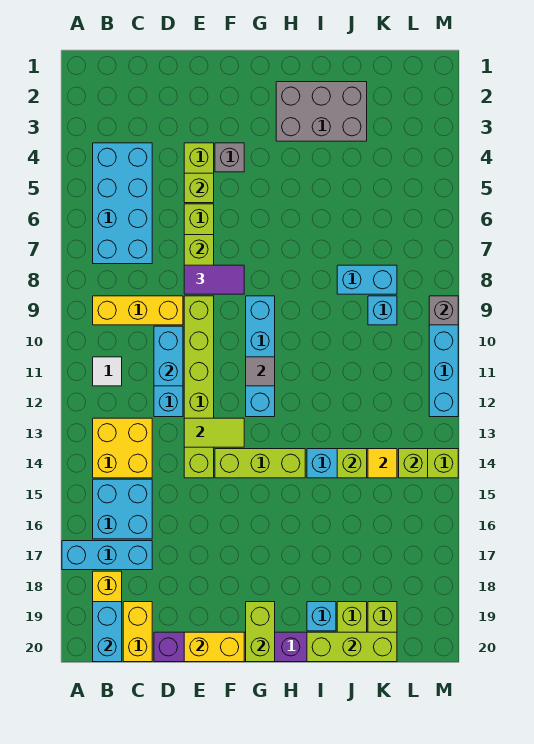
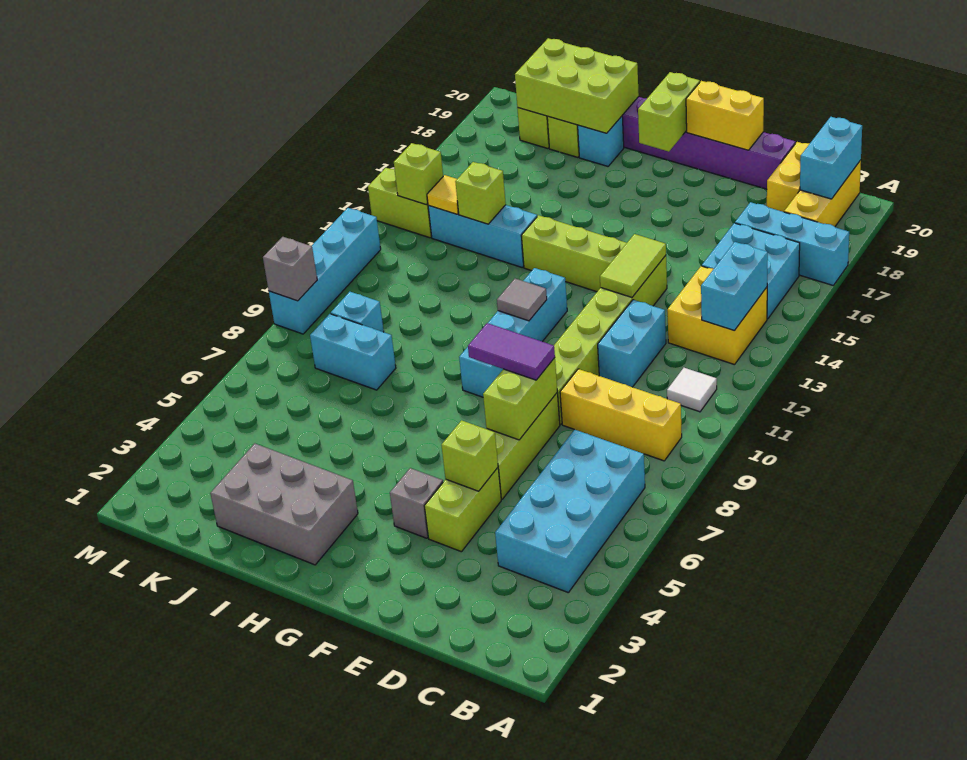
cyan 1x2 brick [154,326,183,386] -> cyan 1x2 brick moved to [701,242,768,331]
lime 1x2 tile [184,418,244,447] -> lime 1x2 tile turned to [600,234,666,297]
lime 1x3 brick [307,632,397,662] -> lime 2x3 brick [515,38,639,133]

